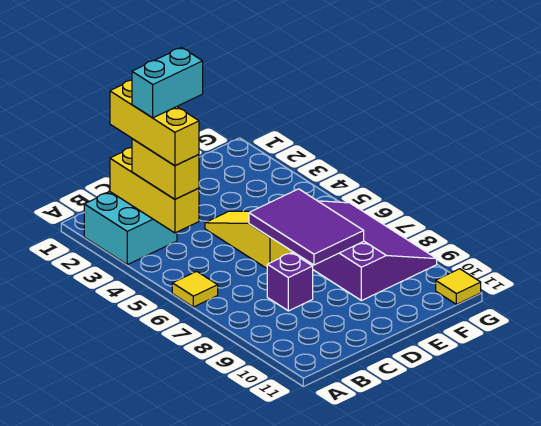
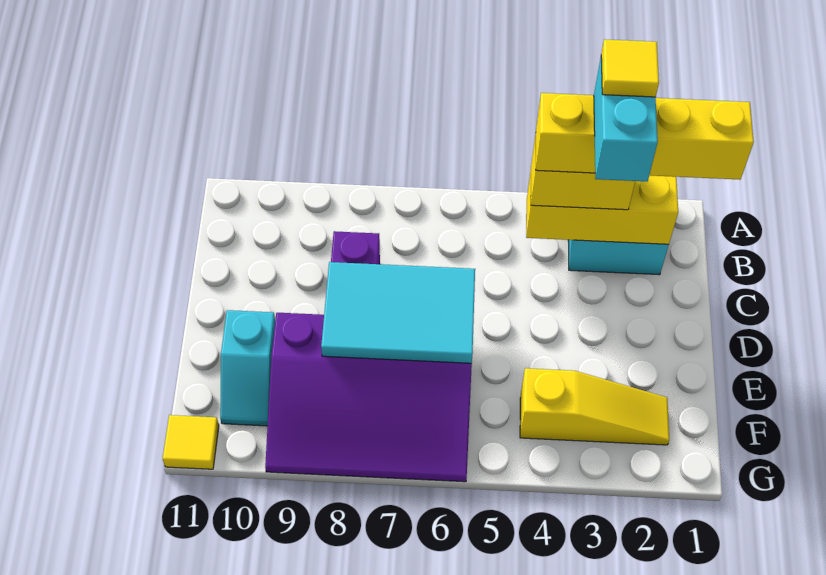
yellow 1x1 tile [172,271,218,307] -> yellow 1x1 tile moved to [601,39,659,97]
yellow 1x3 brick [110,80,199,166] -> yellow 1x4 brick [536,93,754,180]
yellow 1x3 slope [205,211,294,268] -> yellow 1x3 slope moved to [520,368,669,445]
purple 2x3 tile [249,189,364,265] -> cyan 2x3 tile [321,262,475,363]
none -> cyan 1x2 slope [220,310,275,426]

